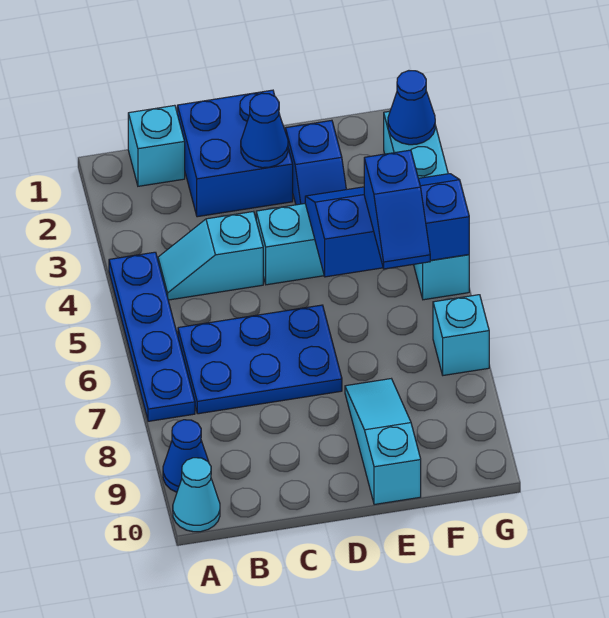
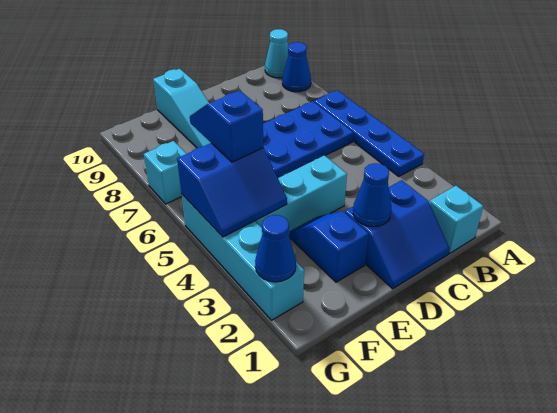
cyan 1x2 slope [158,211,263,300] -> none
blue 2x2 brick [177,90,293,217] -> blue 2x2 slope [345,180,449,289]
blue 2x3 slope [305,174,469,277] -> blue 2x2 slope [177,143,287,237]

